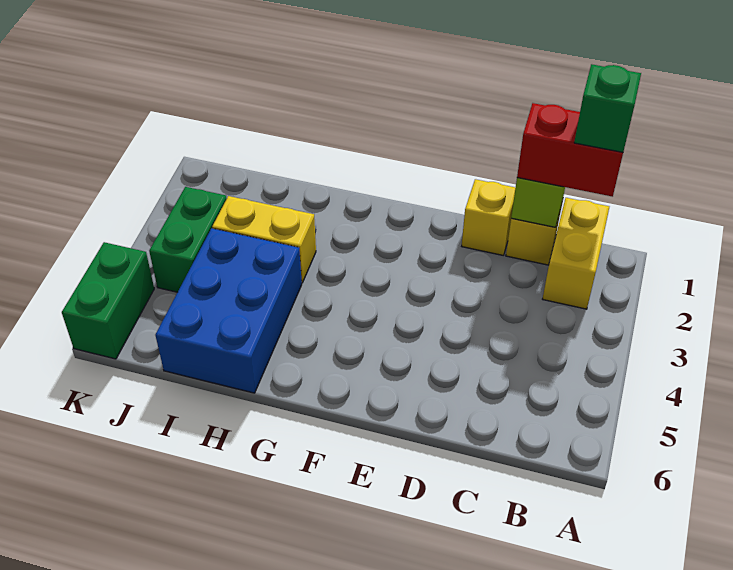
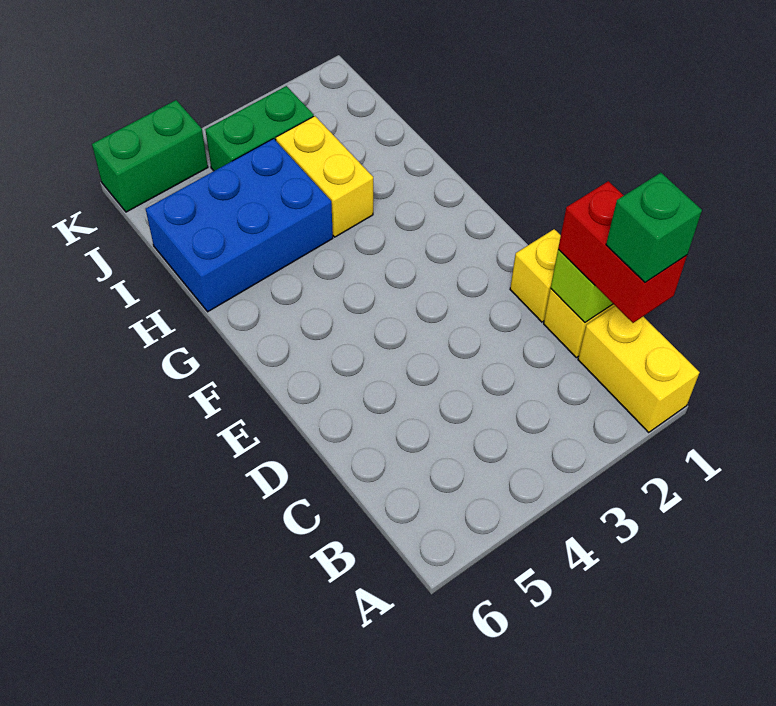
yellow 1x2 brick [543,198,609,309] -> yellow 1x2 brick turned to [578,306,700,433]

